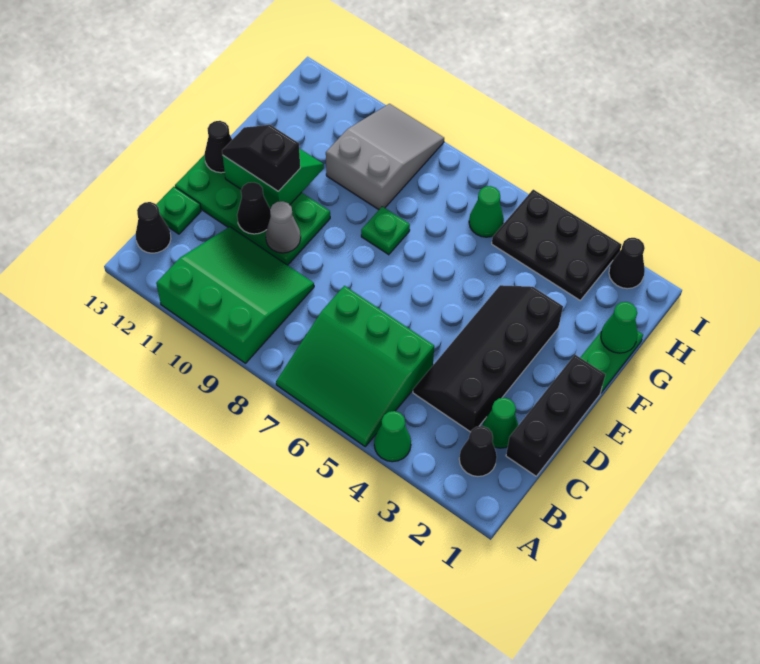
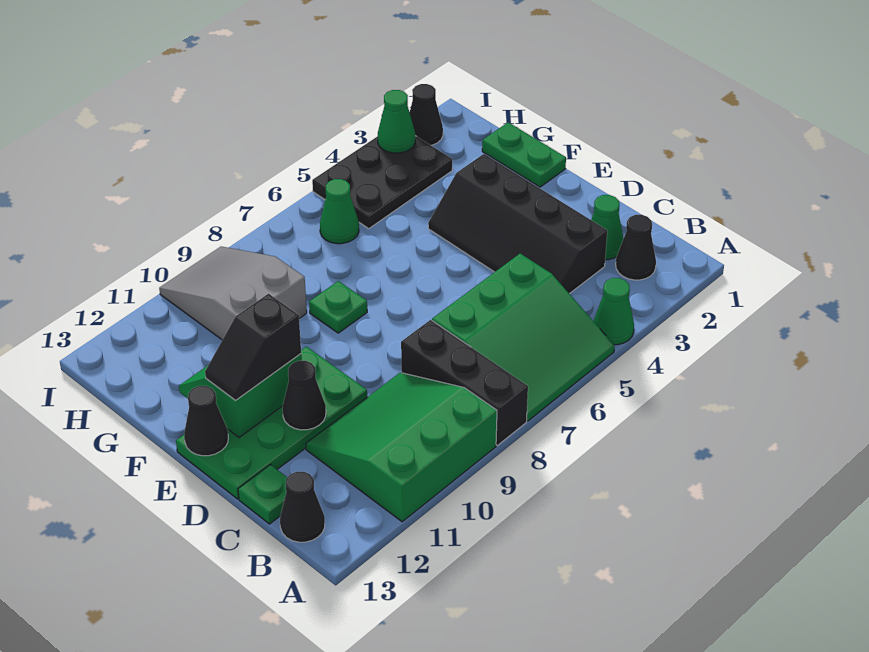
black 1x3 brick [506,355,605,476] -> black 1x3 brick moved to [401,320,528,445]
grey 1x1 cone [266,201,301,253] -> none
green 1x1 cone [601,302,638,353] -> green 1x1 cone moved to [378,90,415,153]

